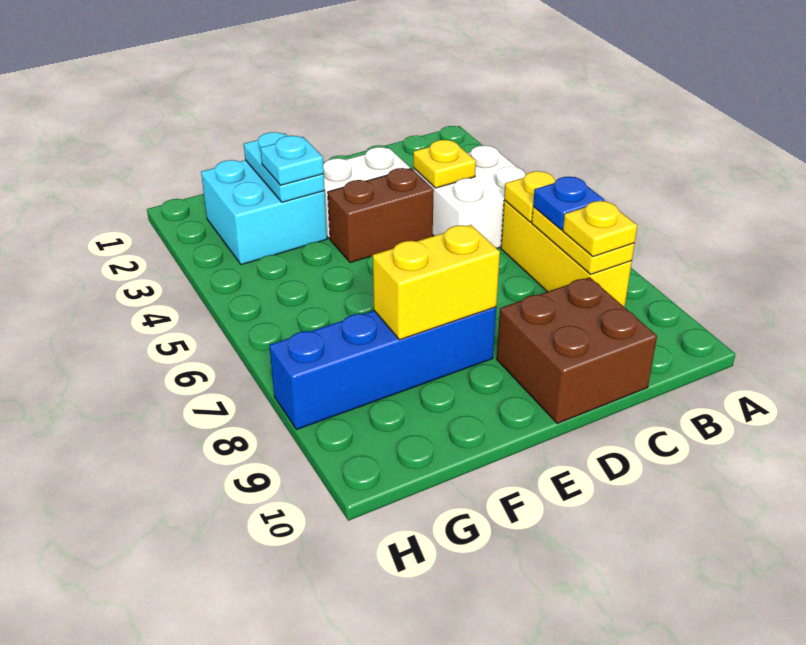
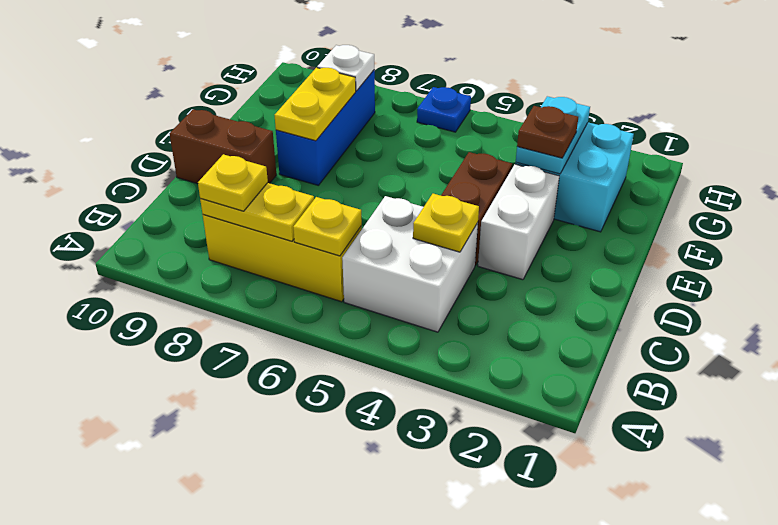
blue 1x1 plate [533,177,605,230] -> blue 1x1 plate moved to [417,87,471,132]
brown 2x2 brick [497,277,657,423] -> brown 1x2 brick [169,109,276,184]
blue 1x4 brick [269,307,496,430] -> blue 1x3 brick [276,70,375,185]
yellow 1x2 brick [373,225,500,340] -> yellow 1x2 plate [275,68,356,141]
cyan 1x2 plate [244,132,325,202] -> cyan 1x2 plate turned to [516,96,590,174]
cyan 1x1 plate [261,136,324,185] -> brown 1x1 plate [517,106,578,158]
none -> white 1x1 plate [317,45,374,91]

